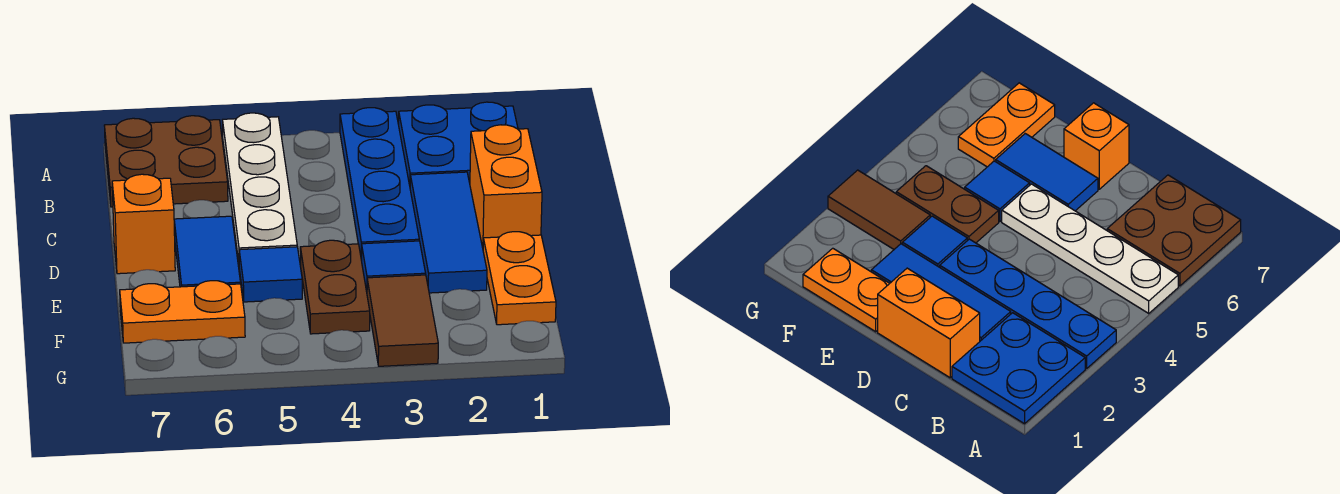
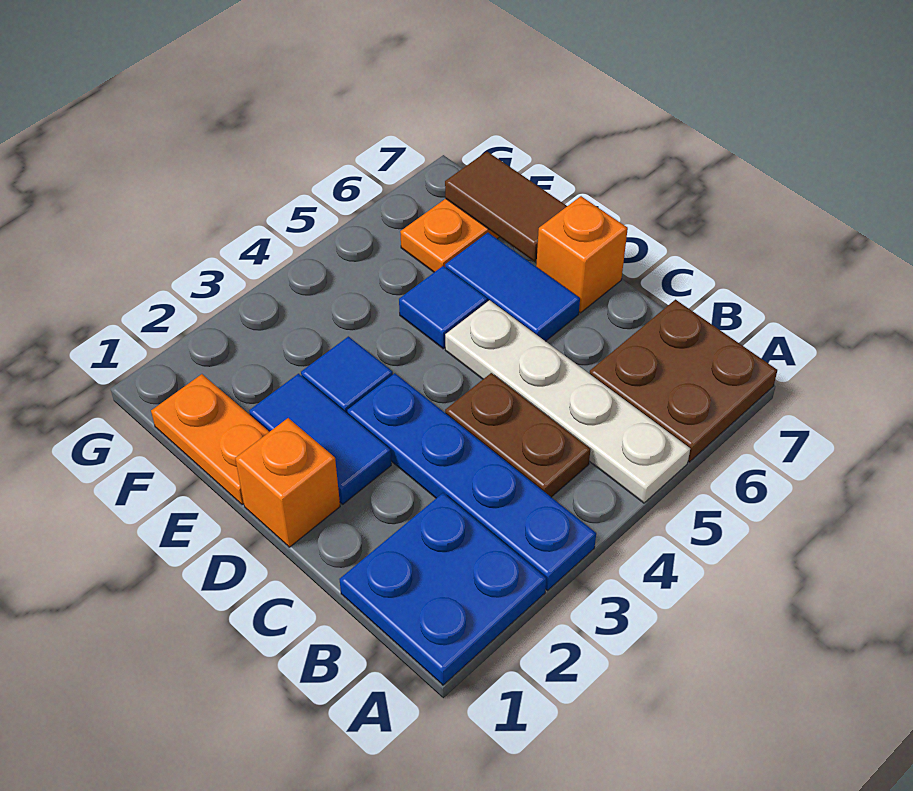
orange 1x2 brick [470,125,542,248] -> orange 1x1 brick [235,418,340,547]
blue 1x3 tile [410,172,487,293] -> blue 1x2 tile [249,374,391,504]
brown 1x2 plate [300,240,370,334] -> brown 1x2 plate moved to [445,373,590,497]
brown 1x2 tile [367,275,438,366] -> brown 1x2 tile moved to [445,151,567,261]

